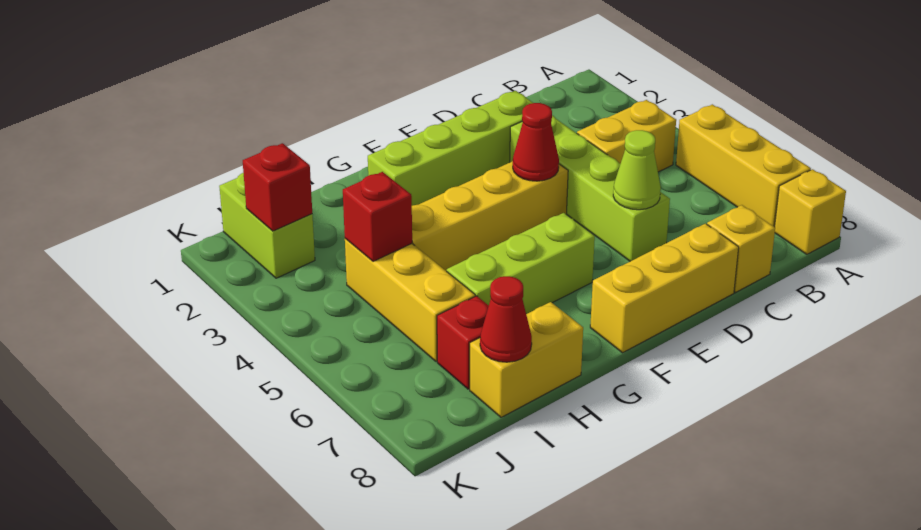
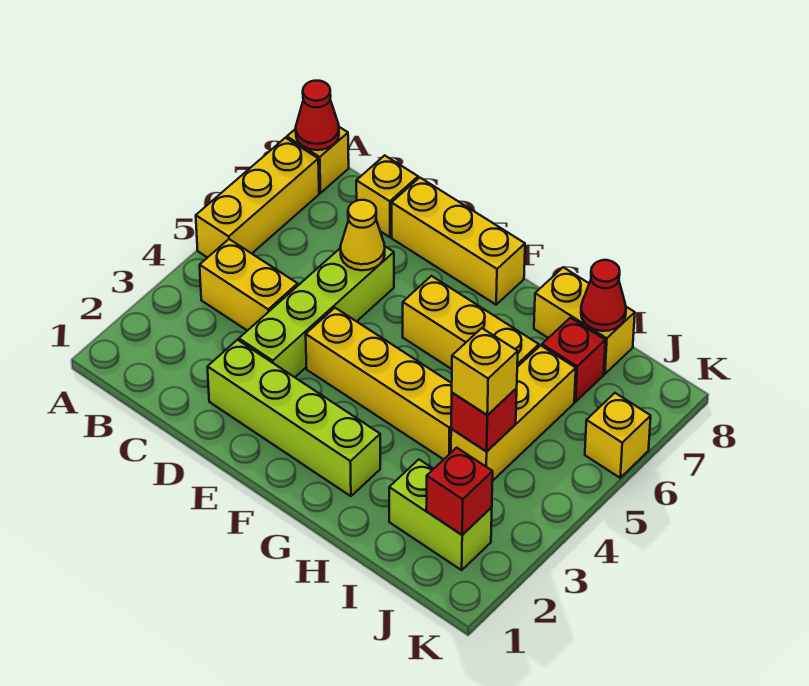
lime 1x1 cone [613,130,661,210] -> yellow 1x1 cone [340,200,385,270]
red 1x1 cone [513,103,559,181] -> red 1x1 cone moved to [296,81,339,150]
lime 1x3 brick [447,213,595,314] -> yellow 1x3 brick [403,276,539,369]
none -> yellow 1x1 brick [452,328,518,415]
lime 1x2 brick [219,173,315,278] -> lime 1x2 brick turned to [389,460,492,570]
none -> yellow 1x1 brick [585,393,651,478]

